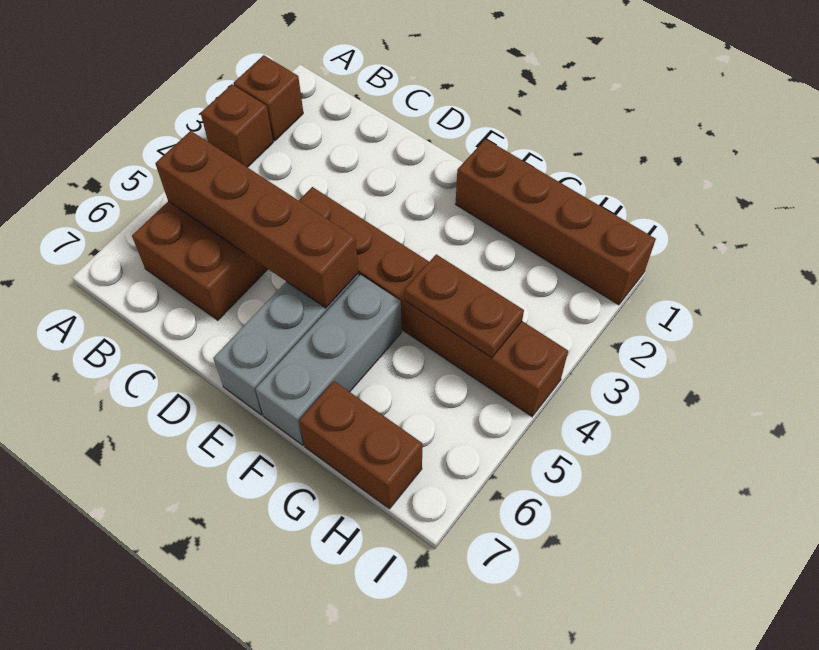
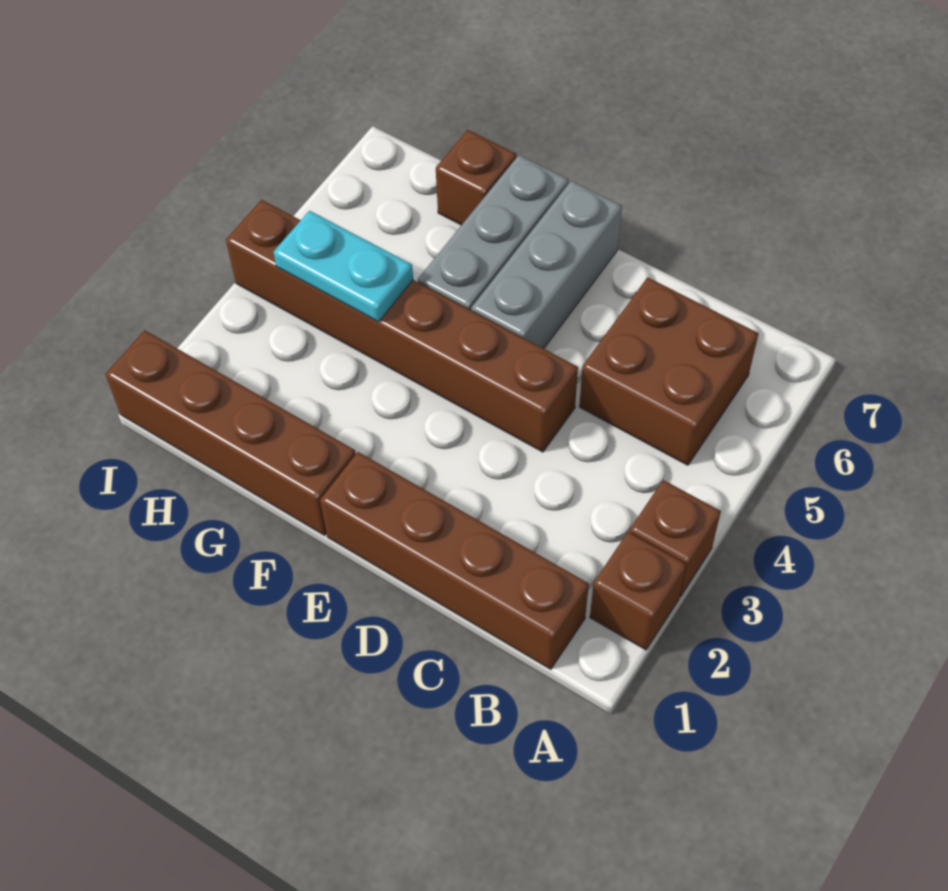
brown 1x4 brick [155,131,358,308] -> brown 1x4 brick moved to [320,452,589,669]
brown 1x2 plate [405,254,524,358] -> cyan 1x2 plate [274,211,413,322]
brown 1x2 brick [299,381,422,509] -> brown 1x1 brick [436,130,516,225]

